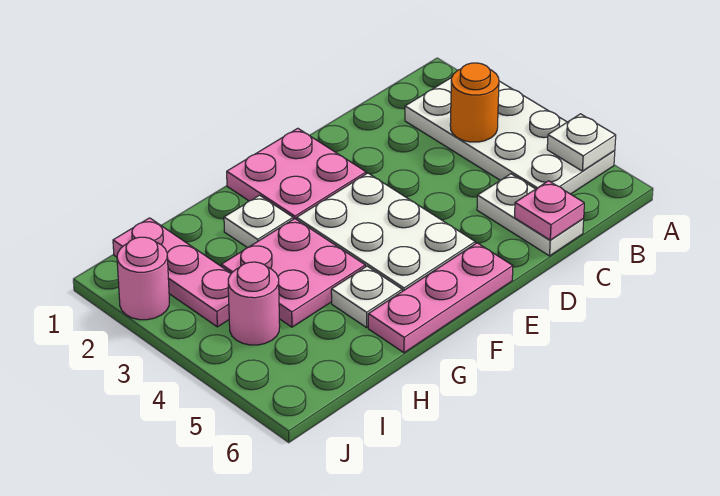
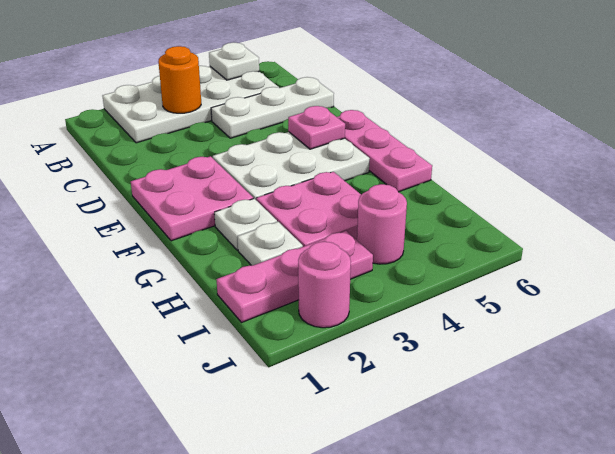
white 1x2 plate [477,174,584,256] -> white 1x3 plate [211,77,334,138]
pink 1x1 plate [515,181,584,240] -> pink 1x1 plate moved to [288,106,345,149]
white 1x1 plate [331,266,402,328] -> white 1x1 plate moved to [237,222,303,266]

